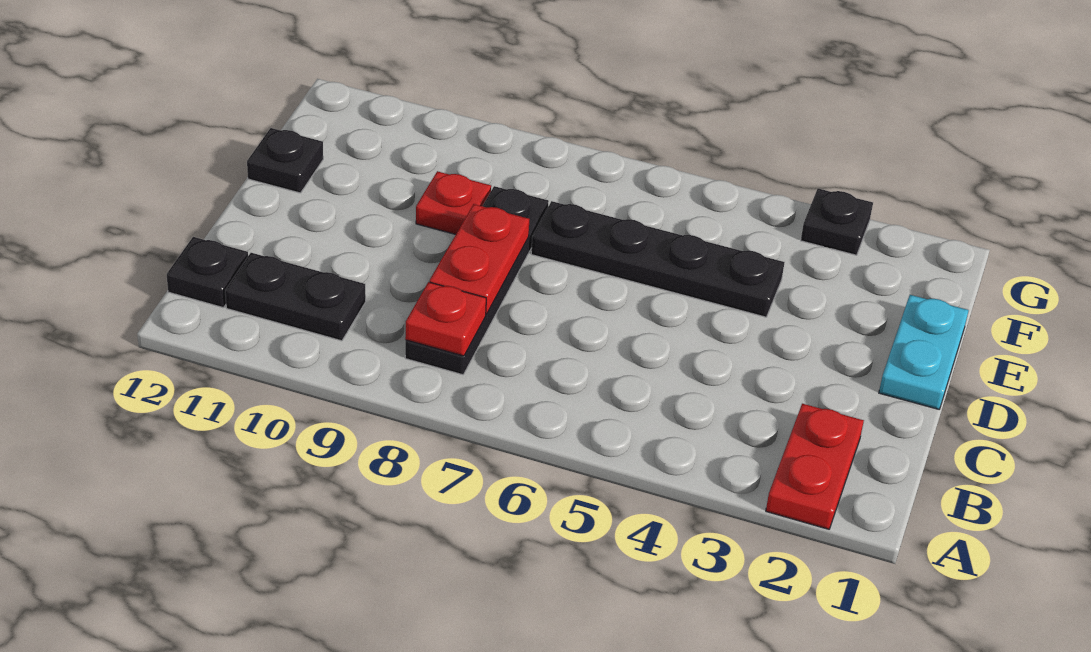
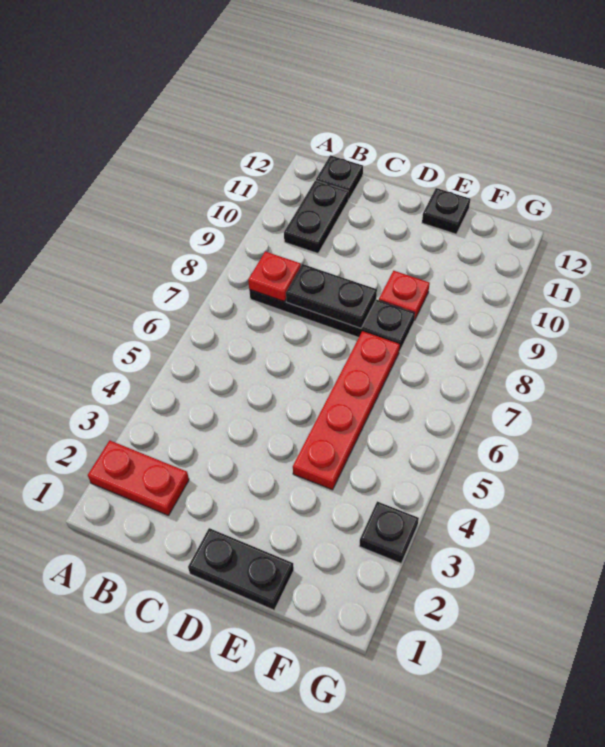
red 1x2 plate [430,204,530,314] -> black 1x2 plate [286,264,377,328]
cyan 1x2 plate [879,295,969,409] -> black 1x2 plate [188,528,294,610]
black 1x4 plate [531,201,785,317] -> red 1x4 plate [293,331,400,490]

